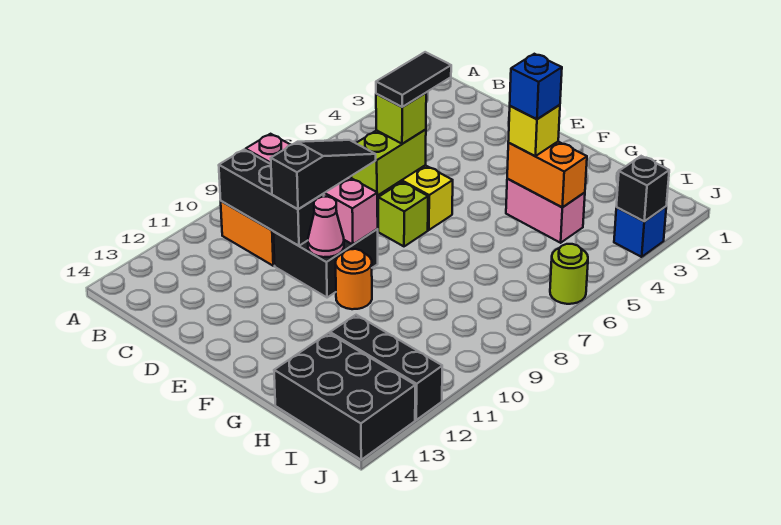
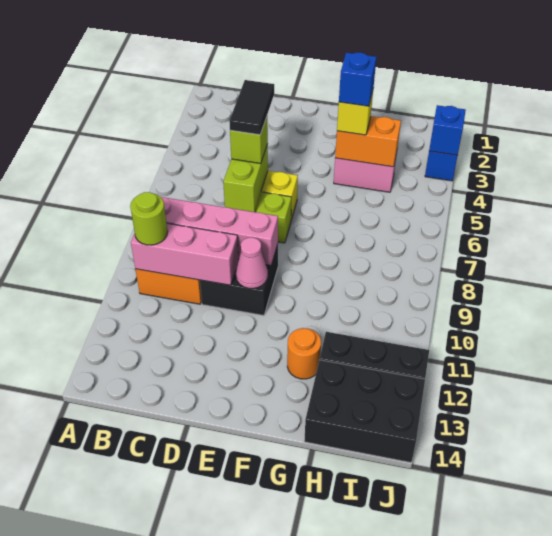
black 1x3 brick [219,150,324,246] -> pink 1x3 brick [131,223,239,285]
black 1x3 slope [271,140,376,209] -> none
orange 1x1 round brick [336,249,372,309] -> orange 1x1 round brick moved to [287,328,321,379]
black 1x1 brick [616,156,669,221] -> blue 1x1 brick [429,105,466,155]
lime 1x1 round brick [550,244,588,304] -> lime 1x1 round brick moved to [130,192,168,245]

